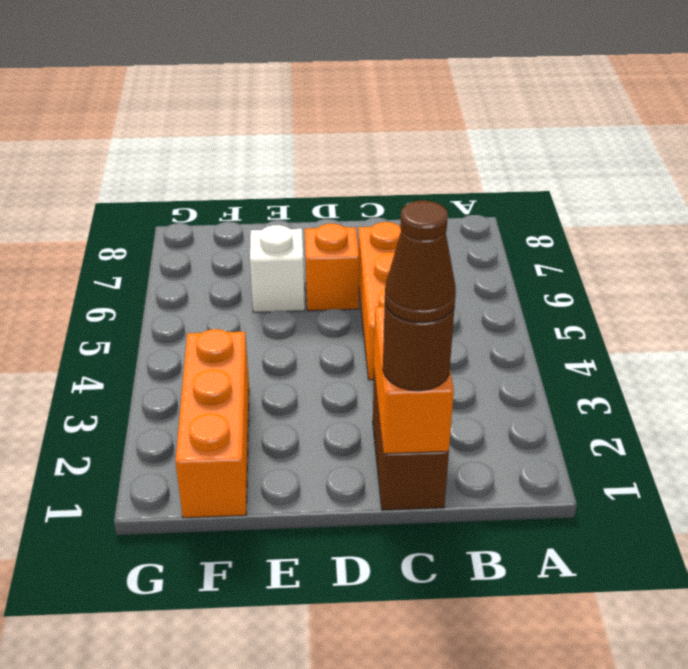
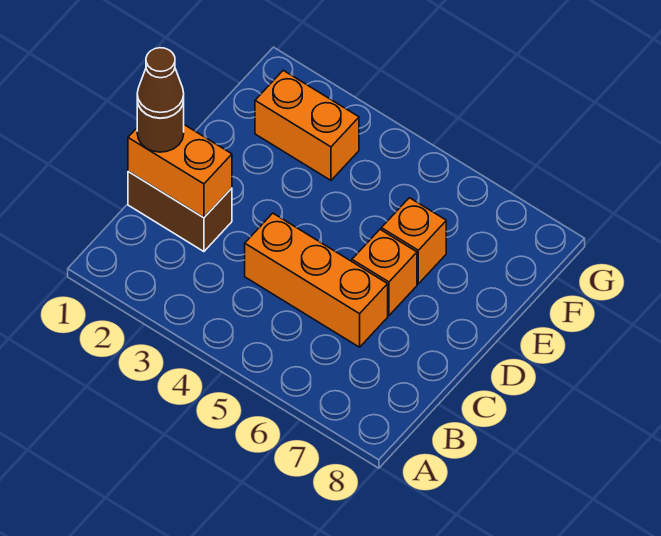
white 1x1 brick [250,225,305,312] -> orange 1x1 brick [381,198,446,284]
orange 1x3 brick [175,329,249,518] -> orange 1x2 brick [255,70,359,180]

